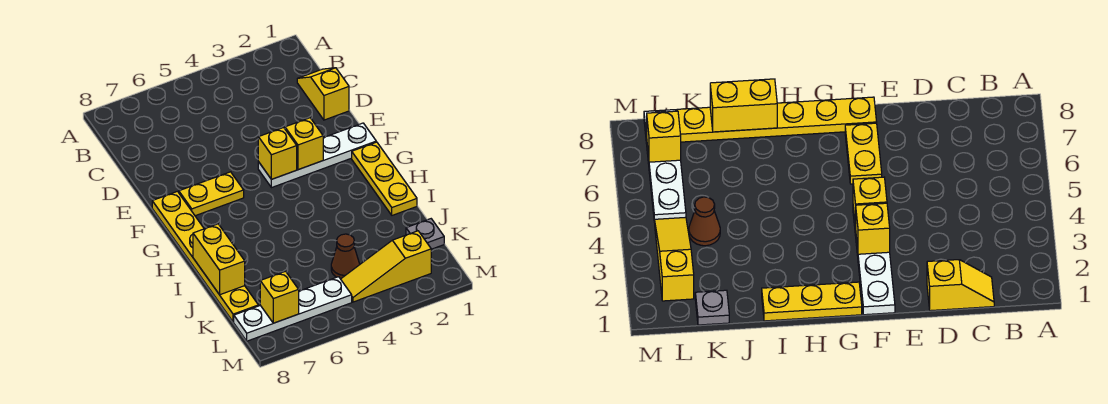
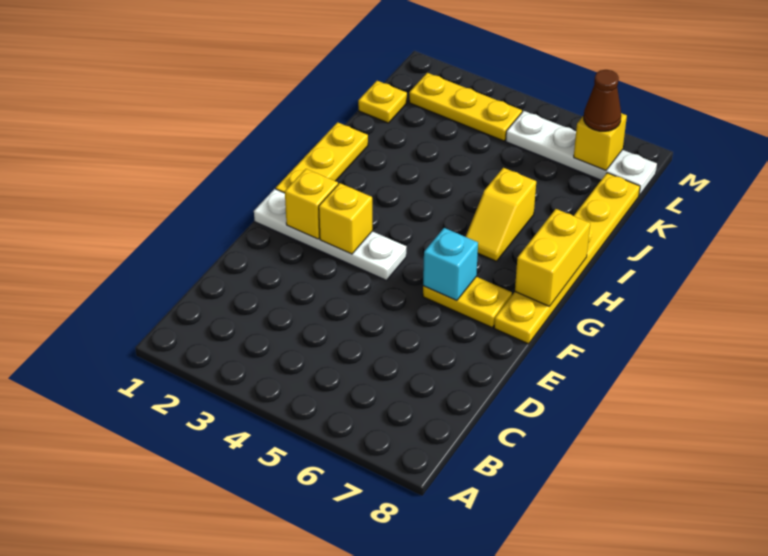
yellow 1x2 slope [297,68,349,120] -> yellow 1x2 slope moved to [466,168,536,261]
yellow 1x1 brick [258,128,297,179] -> yellow 1x1 brick moved to [285,169,338,239]
none -> cyan 1x1 brick [423,228,478,301]
yellow 1x2 brick [193,224,245,295] -> yellow 1x2 brick moved to [515,209,590,306]
grey 1x1 plate [406,219,444,249] -> yellow 1x1 plate [358,81,407,123]
brown 1x1 cone [331,234,360,279] -> brown 1x1 cone moved to [584,70,621,131]
yellow 1x3 slope [341,231,431,302] -> yellow 1x3 plate [409,73,522,141]

